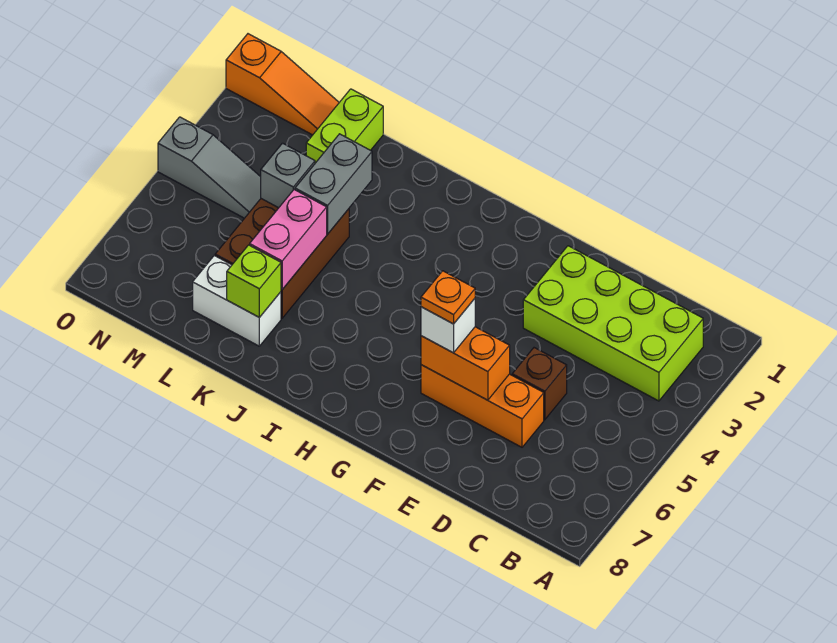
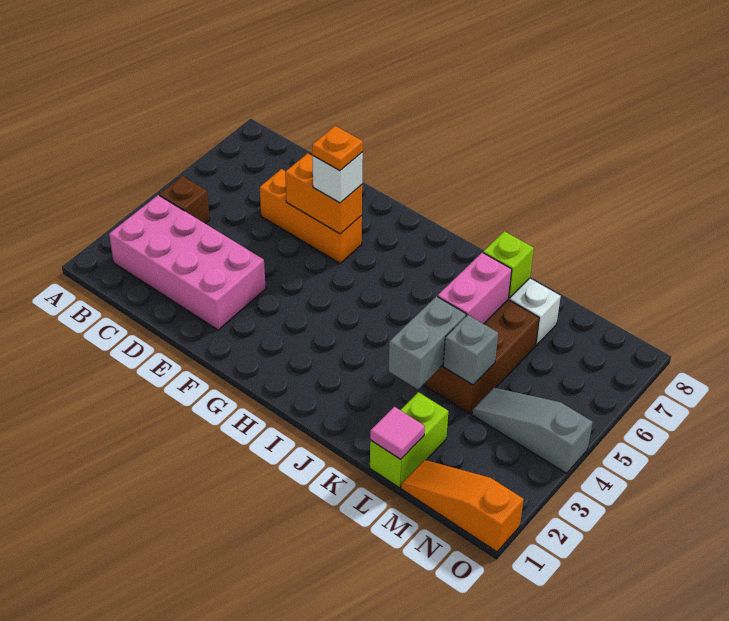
lime 2x4 brick [523,246,703,401] -> pink 2x4 brick [109,195,266,330]
brown 1x1 brick [512,348,567,420] -> brown 1x1 brick moved to [159,176,210,224]
none -> pink 1x1 tile [370,407,425,459]

